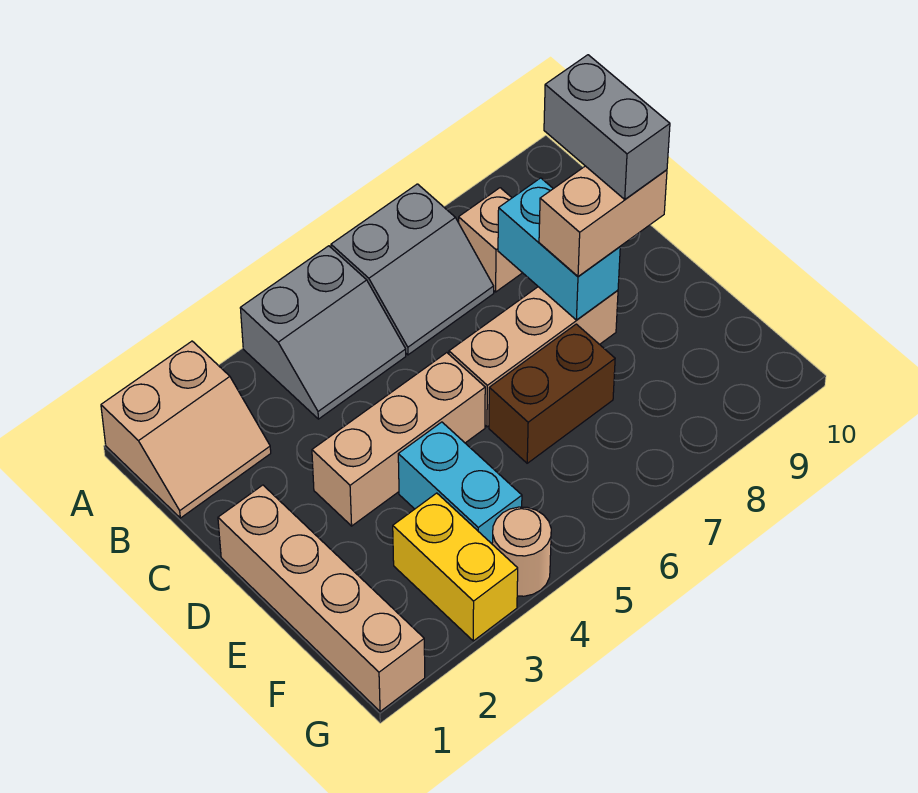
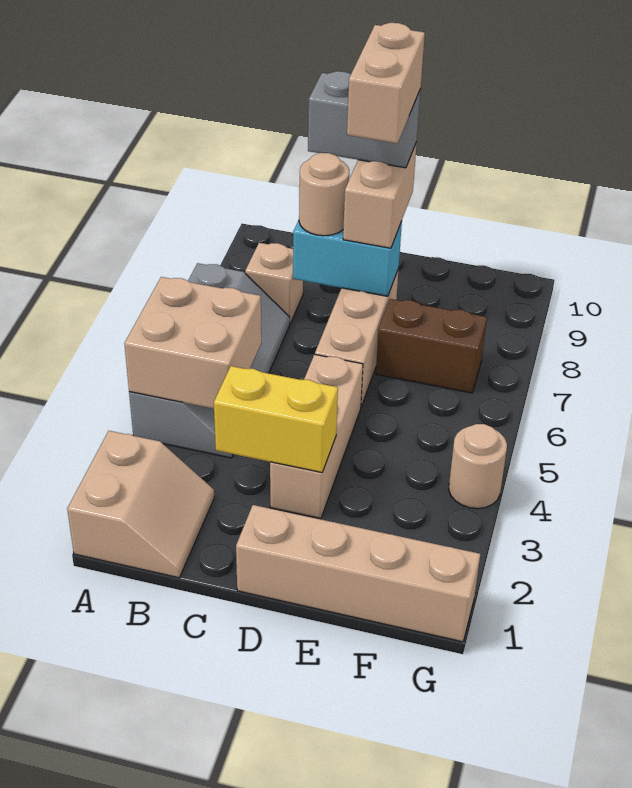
none -> tan 2x2 brick [124,277,261,409]
none -> tan 1x1 round brick [299,153,349,236]
none -> tan 1x2 brick [347,23,425,143]
cyan 1x2 brick [398,422,522,544] -> none
brown 1x2 brick [489,324,615,463] -> brown 1x2 brick turned to [376,299,487,393]
yellow 1x2 brick [393,493,518,641] -> yellow 1x2 brick moved to [214,366,338,473]

